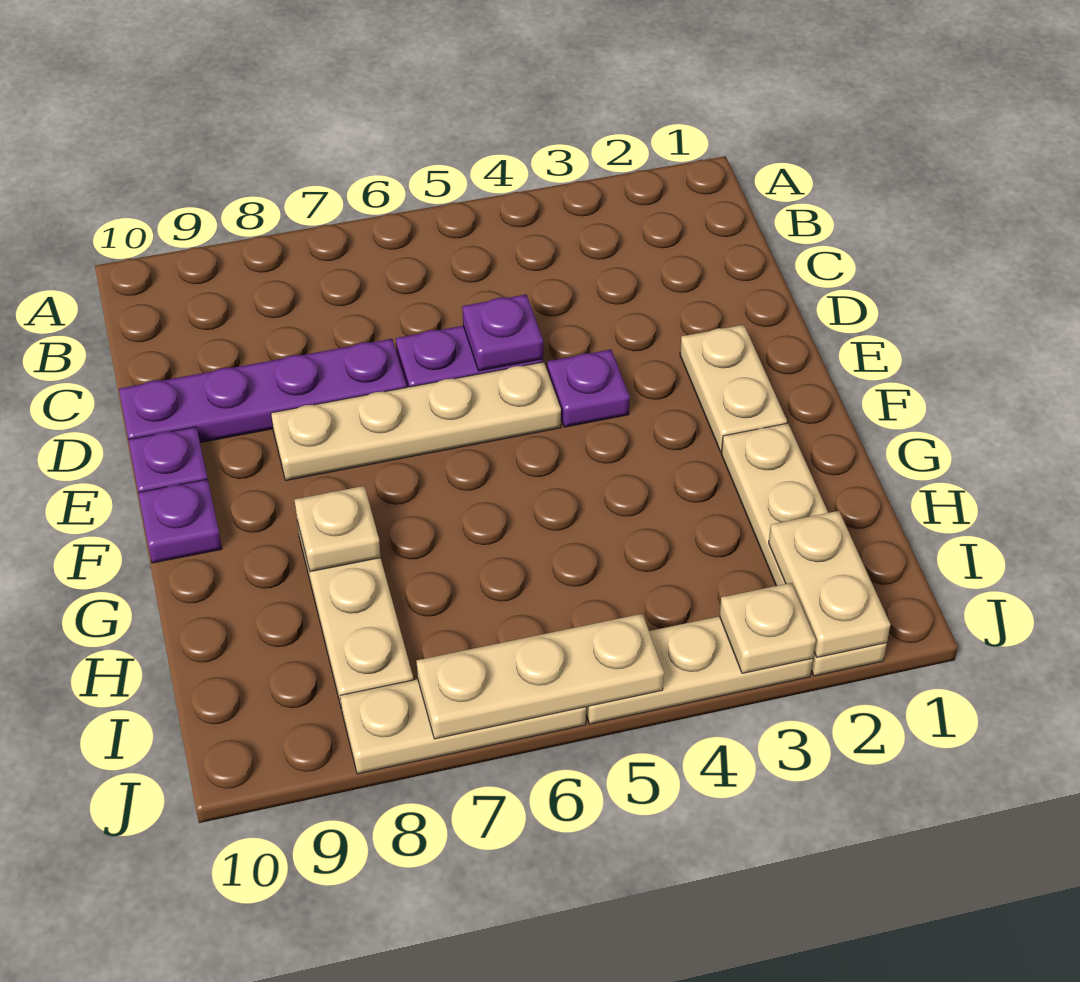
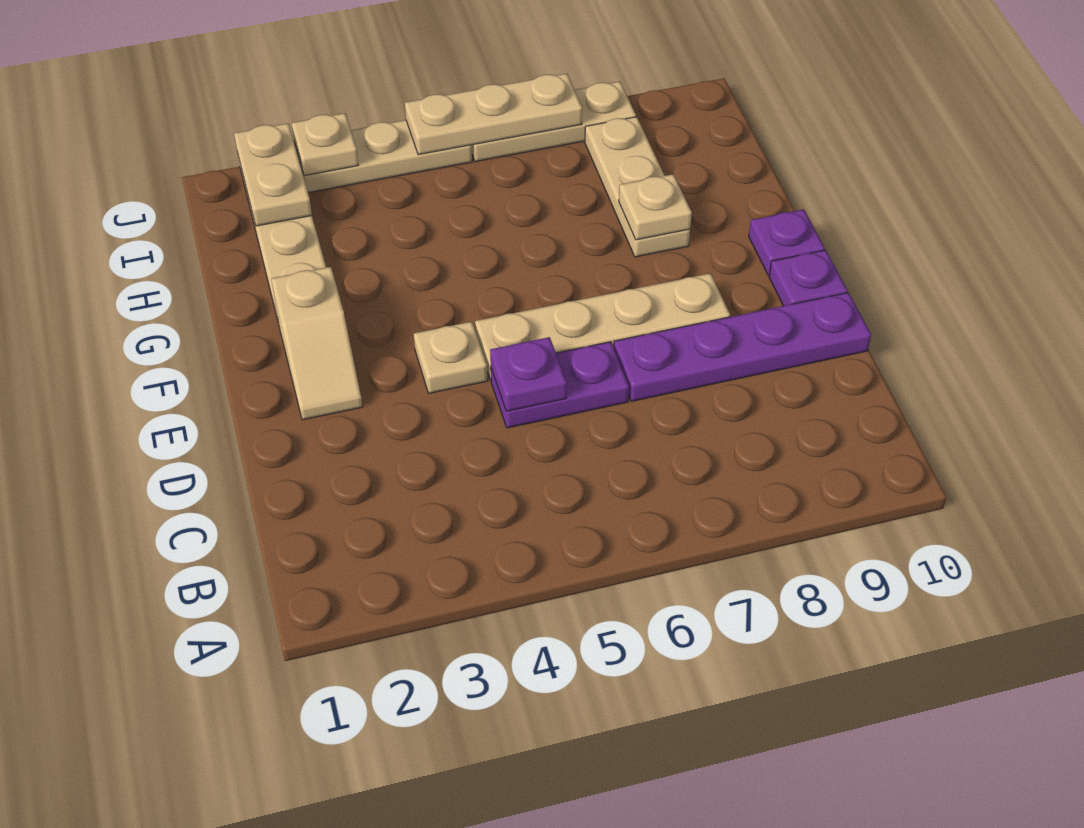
tan 1x2 plate [680,325,787,452] -> tan 1x2 slope [271,267,363,420]
purple 1x1 plate [547,350,630,427] -> tan 1x1 plate [414,322,488,393]

